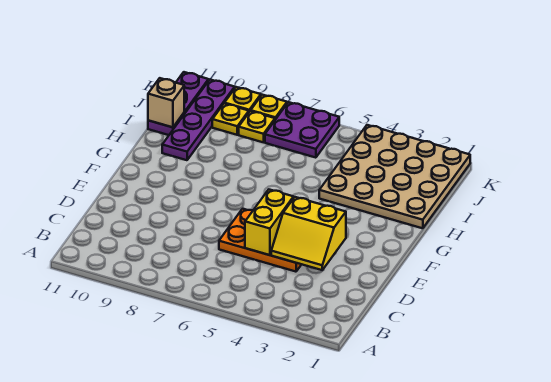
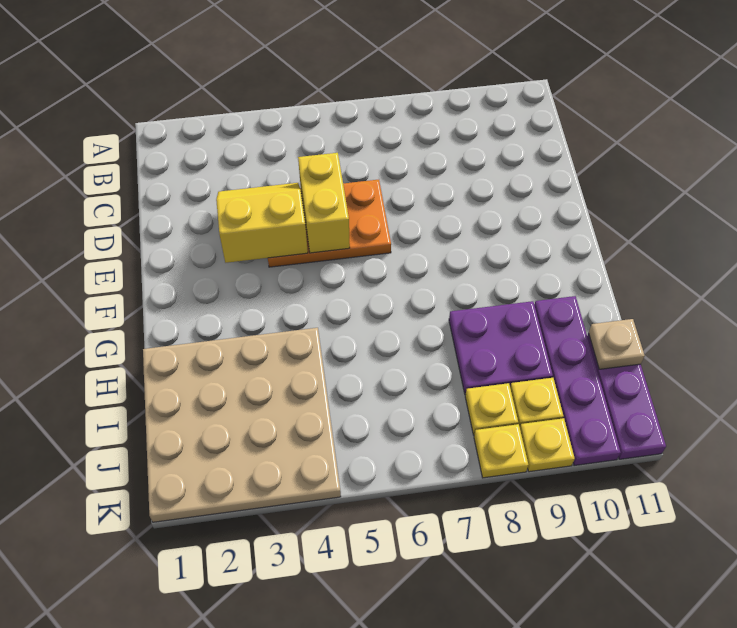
tan 1x1 brick [148,78,184,127] -> tan 1x1 plate [589,319,645,369]
purple 2x2 plate [265,102,339,158] -> purple 2x2 plate moved to [449,301,553,395]

